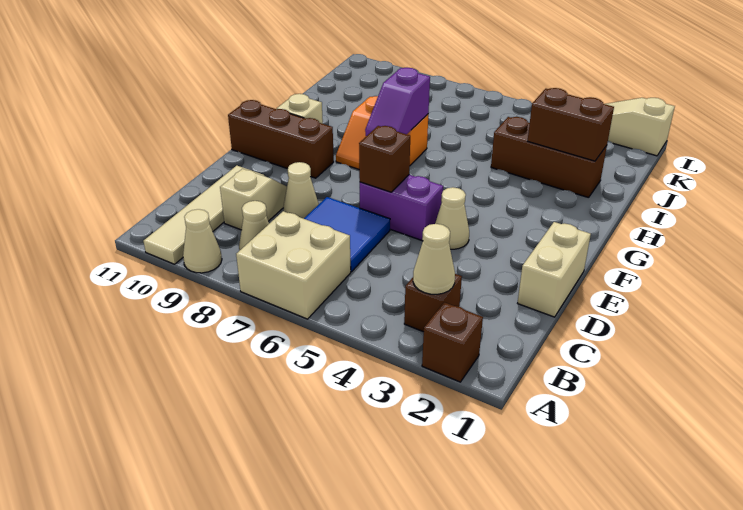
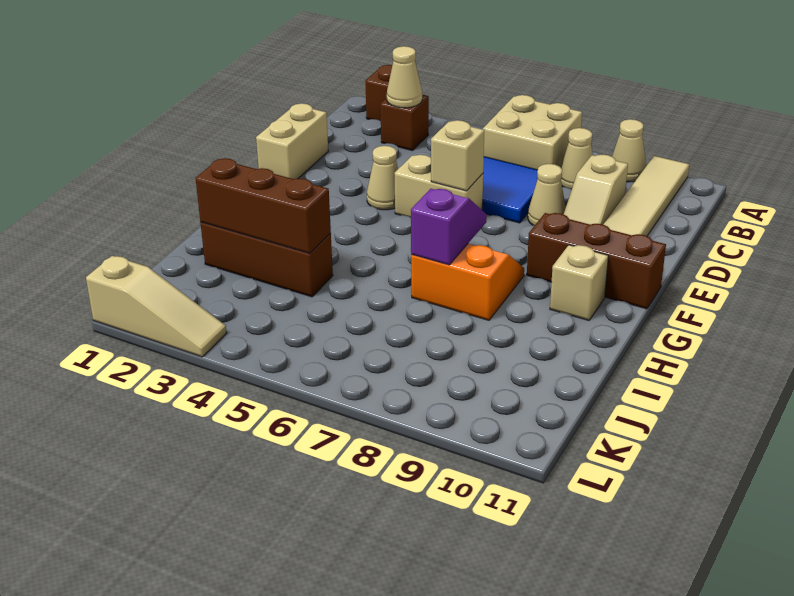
purple 1x2 brick [360,175,443,241] -> tan 1x2 brick [395,155,483,217]
brown 1x1 brick [359,126,410,192] -> tan 1x1 brick [431,120,484,191]
brown 1x2 brick [528,88,614,161] -> brown 1x3 brick [196,158,331,253]

